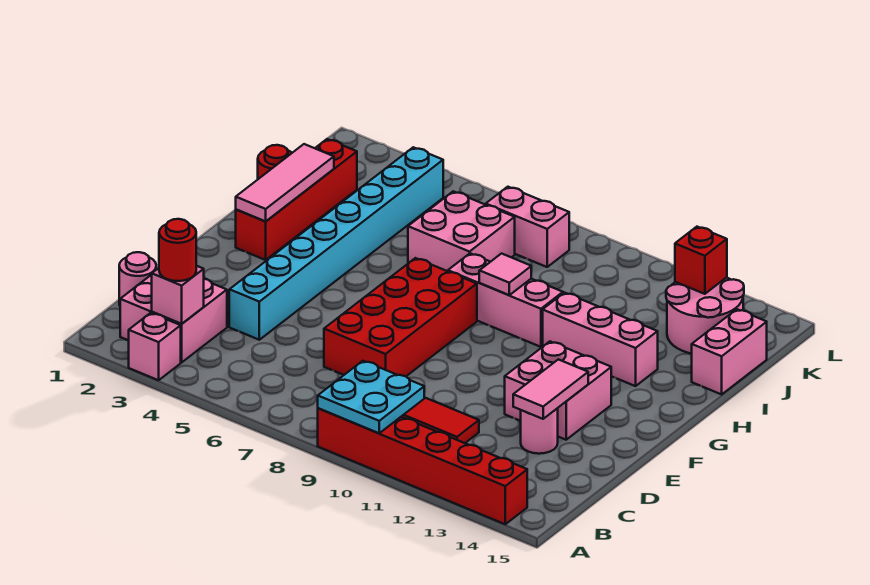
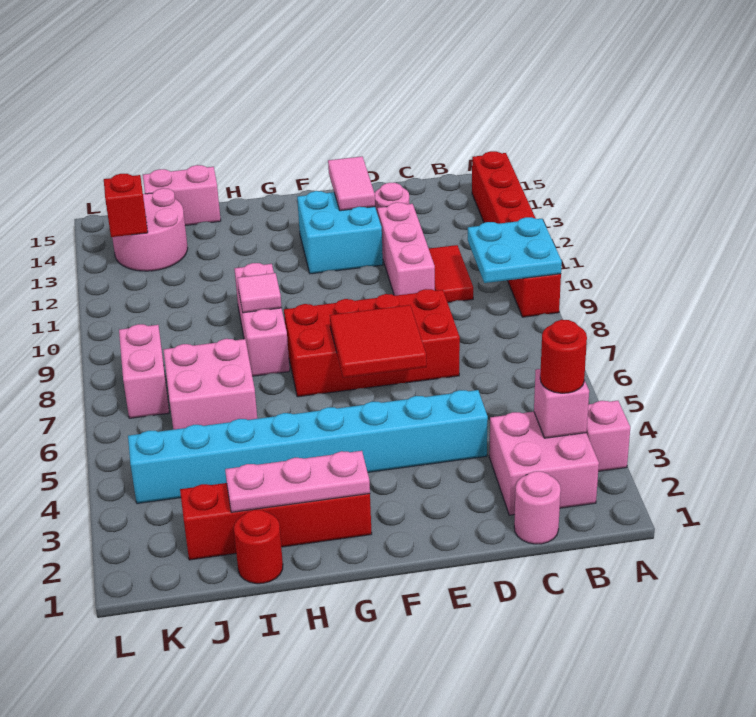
pink 1x2 tile [513,359,588,419] -> pink 1x2 tile turned to [328,157,375,211]
none -> red 2x2 tile [330,305,426,378]
pink 2x2 brick [505,342,611,440] -> cyan 2x2 brick [297,191,383,274]
pink 1x3 tile [236,144,334,221] -> pink 1x3 plate [225,451,370,512]
pink 1x3 brick [543,293,658,386] -> pink 1x3 brick moved to [377,202,435,296]

